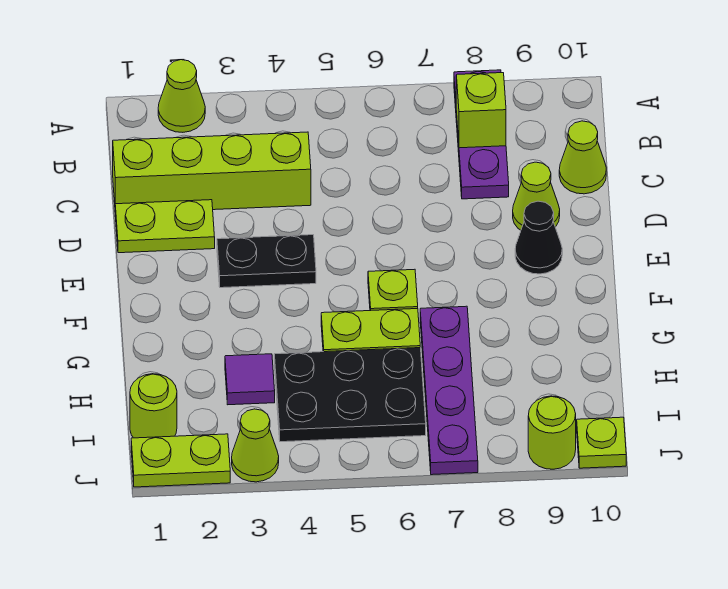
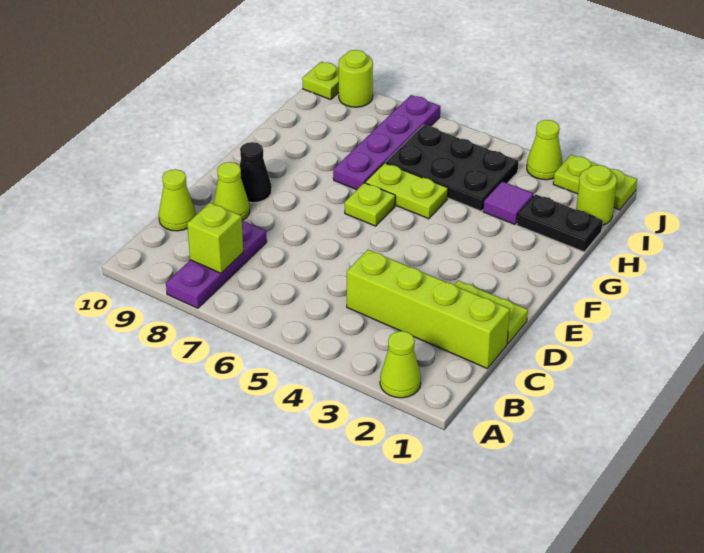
black 1x2 plate [217,235,316,288] -> black 1x2 plate moved to [517,194,603,252]

